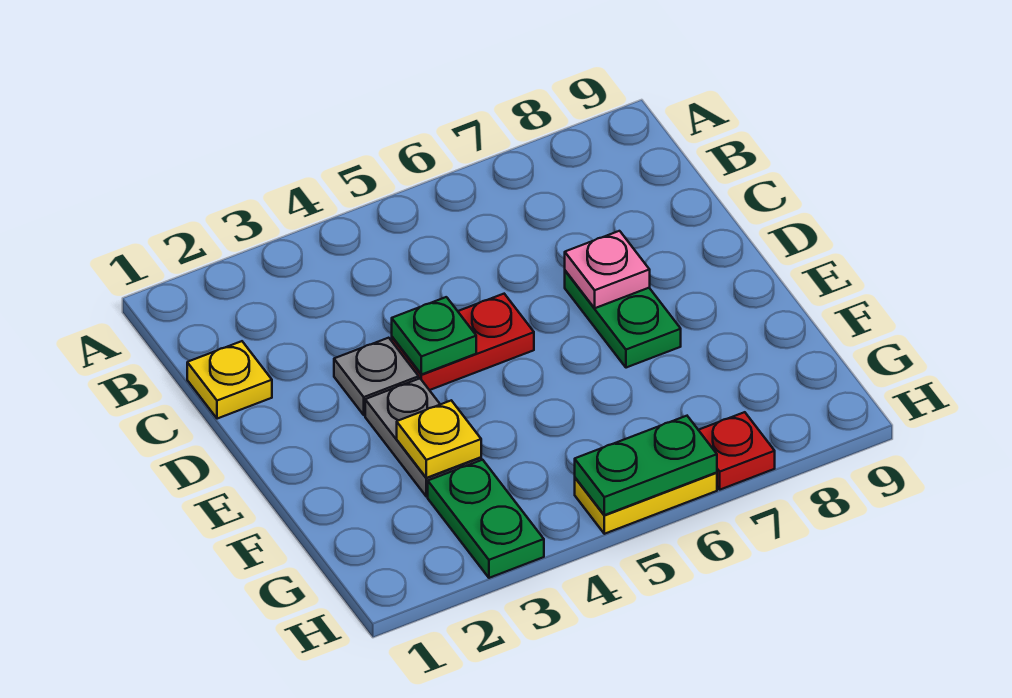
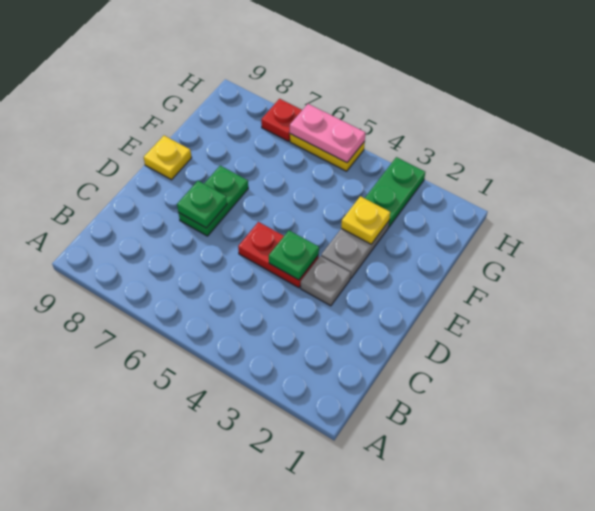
yellow 1x1 plate [187,341,272,419] -> yellow 1x1 plate moved to [144,136,192,180]
pink 1x1 plate [565,231,650,308] -> green 1x1 plate [177,181,227,228]
green 1x2 plate [575,416,717,515] -> pink 1x2 plate [290,104,365,163]

